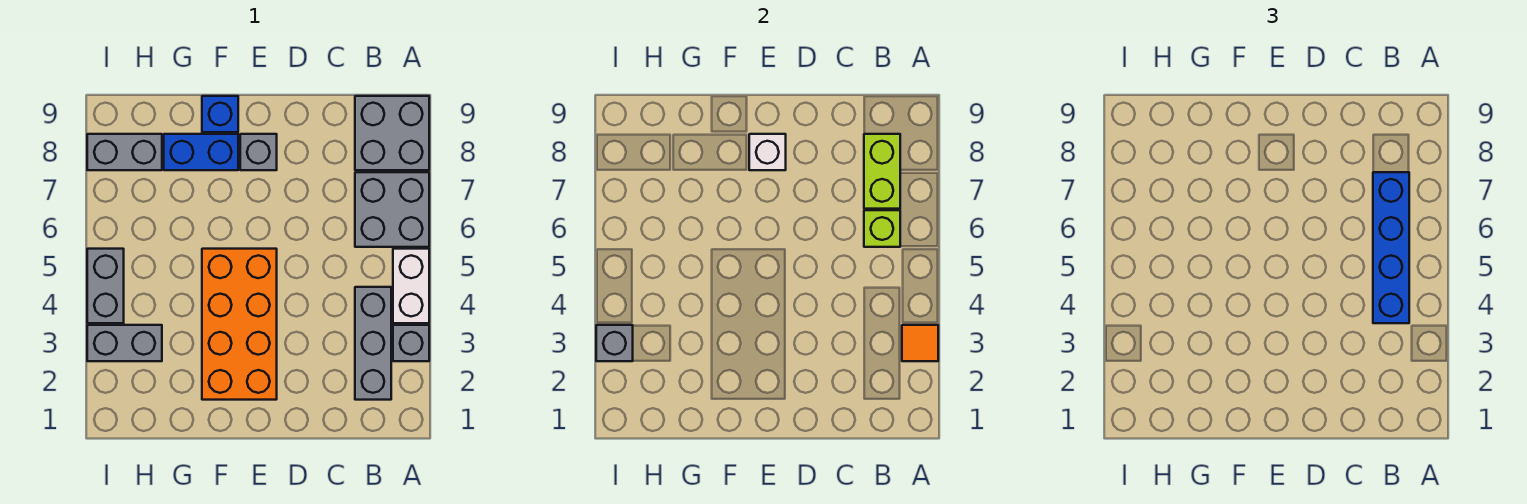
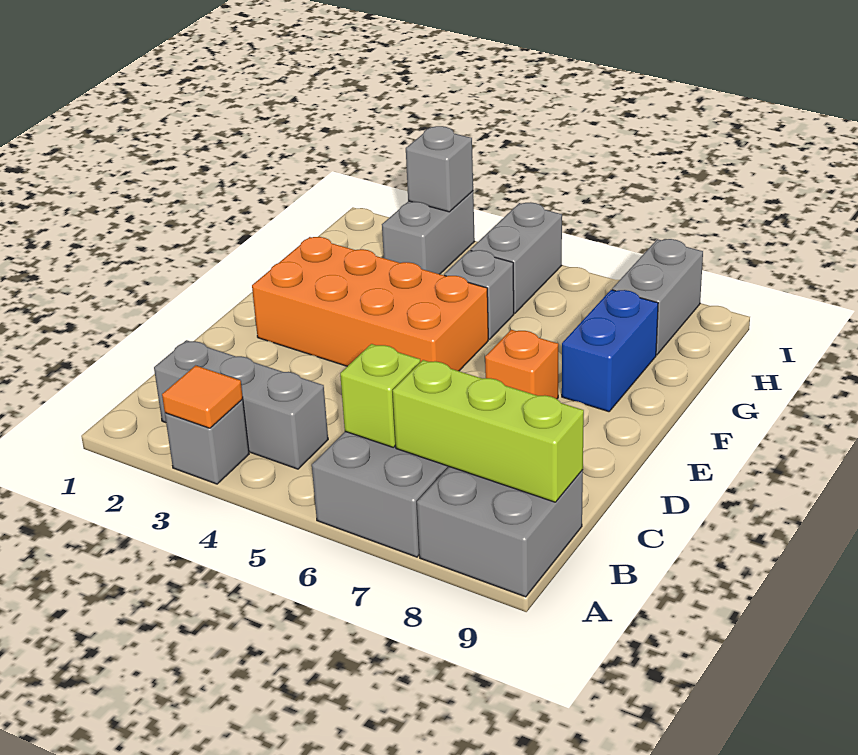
white 1x2 brick [393,249,429,323] -> none
blue 1x4 brick [1373,172,1409,323] -> none
lime 1x2 brick [864,134,900,209] -> lime 1x3 brick [392,360,584,502]
none -> orange 1x1 brick [485,330,558,399]
grey 1x1 brick [240,134,277,170] -> grey 1x1 brick moved to [444,250,514,339]
white 1x1 brick [749,134,786,170] -> none
blue 1x1 brick [202,96,238,132] -> none
grey 1x2 brick [87,249,124,323] -> grey 1x2 brick turned to [471,202,562,313]

